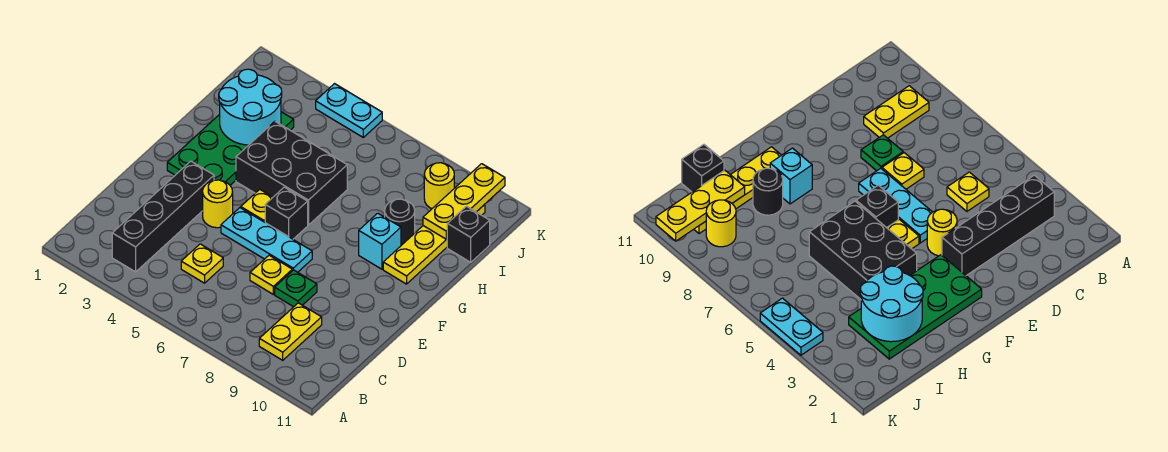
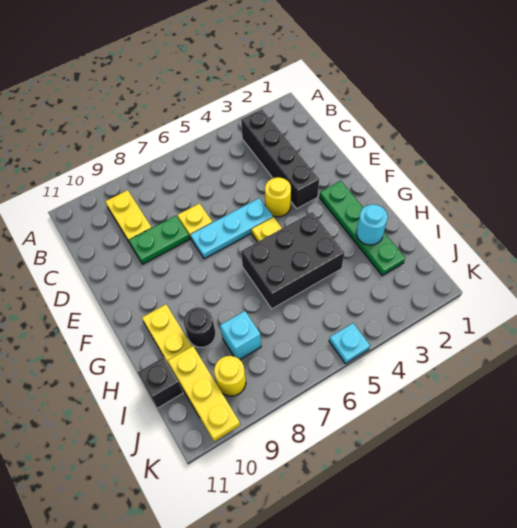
yellow 1x1 plate [181,244,223,283] -> none
green 1x1 plate [275,270,317,307] -> green 1x2 plate [129,216,189,264]
green 2x4 plate [167,112,294,185] -> green 1x4 plate [319,181,405,275]
black 1x1 brick [265,187,308,239] -> none
cyan 1x1 brick [359,213,401,269] -> cyan 1x1 brick moved to [220,311,261,359]
cyan 2x2 round brick [219,69,282,145] -> cyan 1x1 round brick [356,204,388,245]
cyan 1x2 plate [316,84,382,137] -> cyan 1x1 plate [329,323,370,364]

